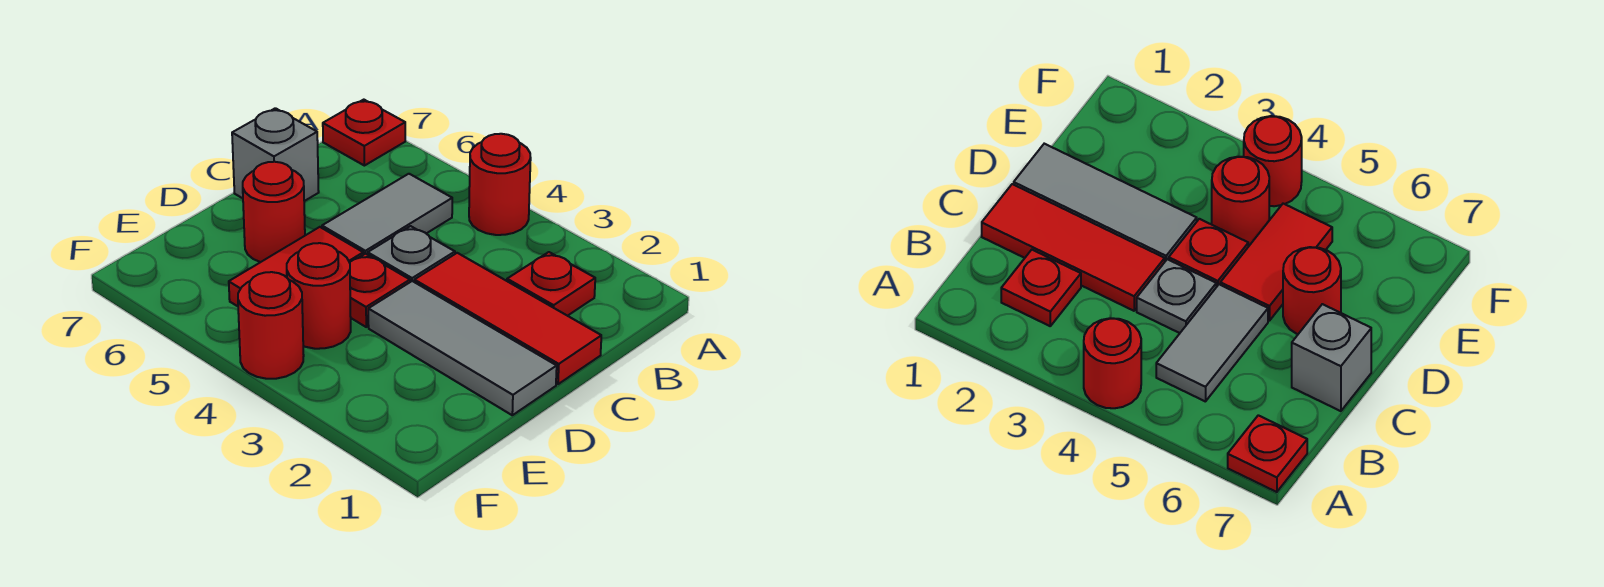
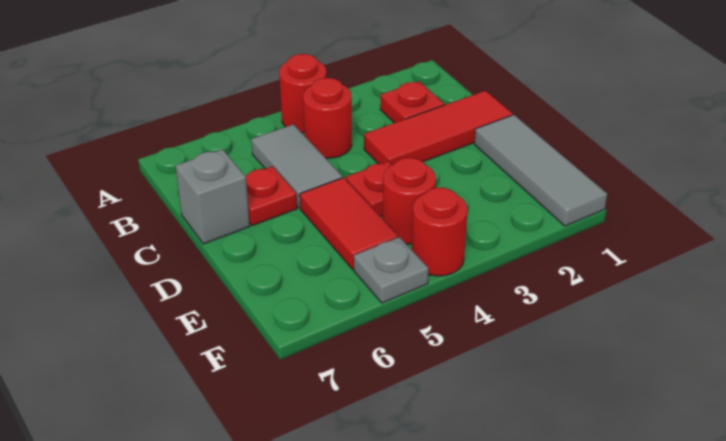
red 1x1 plate [323,100,405,166] -> red 1x1 plate moved to [246,166,297,226]
grey 1x1 plate [368,226,455,282] -> grey 1x1 plate moved to [354,237,428,303]
grey 1x3 tile [368,281,557,415] -> grey 1x3 tile turned to [474,115,607,226]
red 1x1 round brick [243,162,305,262] -> red 1x1 round brick moved to [303,78,352,158]

